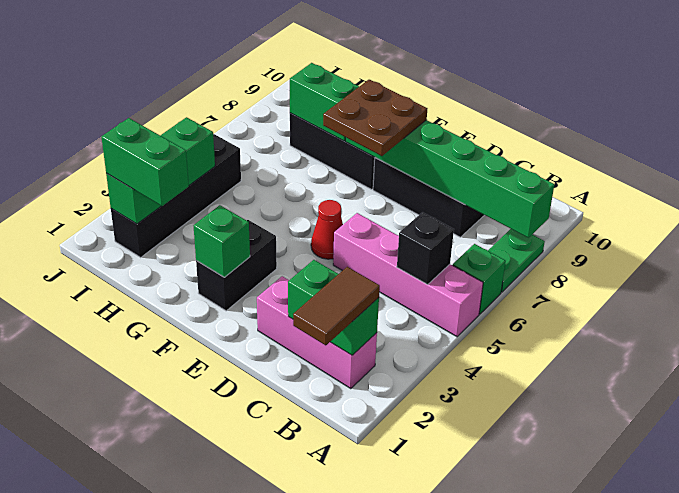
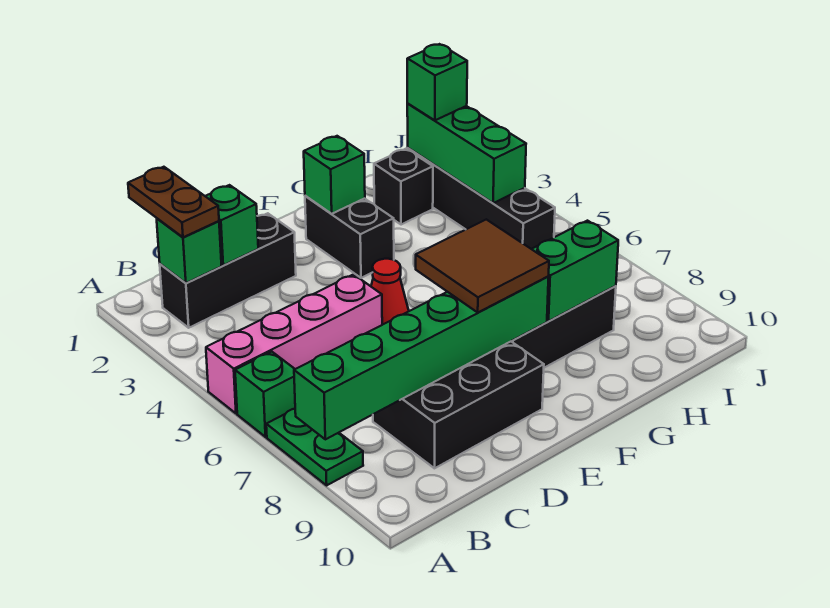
brown 1x2 tile [293,267,380,345] -> brown 1x2 plate [128,167,219,237]
pink 1x3 brick [257,276,377,389] -> black 1x3 brick [160,213,296,328]
black 1x1 brick [397,212,454,285] -> black 1x1 brick moved to [374,149,433,225]
brown 2x2 plate [323,80,427,156] -> brown 2x2 tile [416,219,549,313]
green 1x2 brick [102,118,189,206] -> green 1x1 brick [407,44,467,120]

